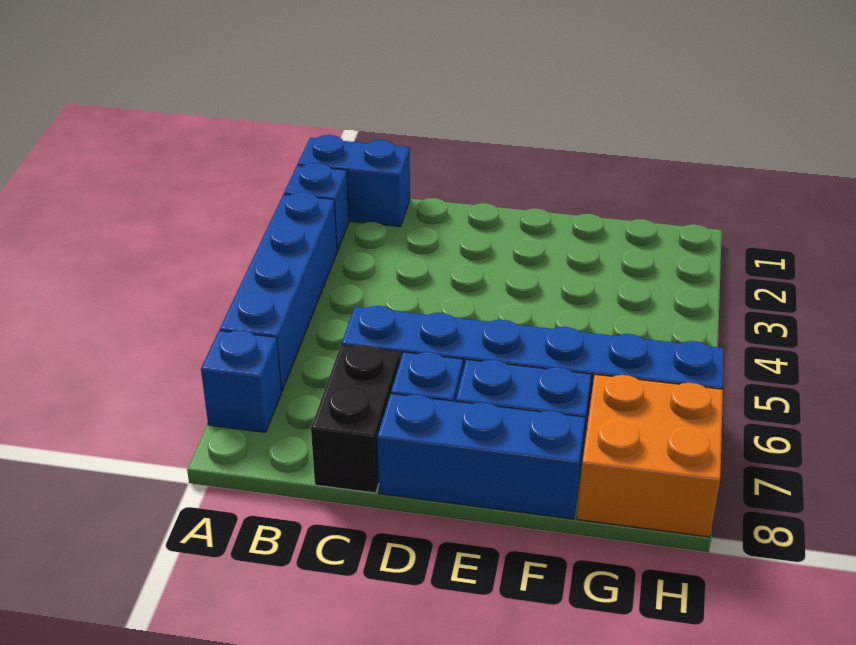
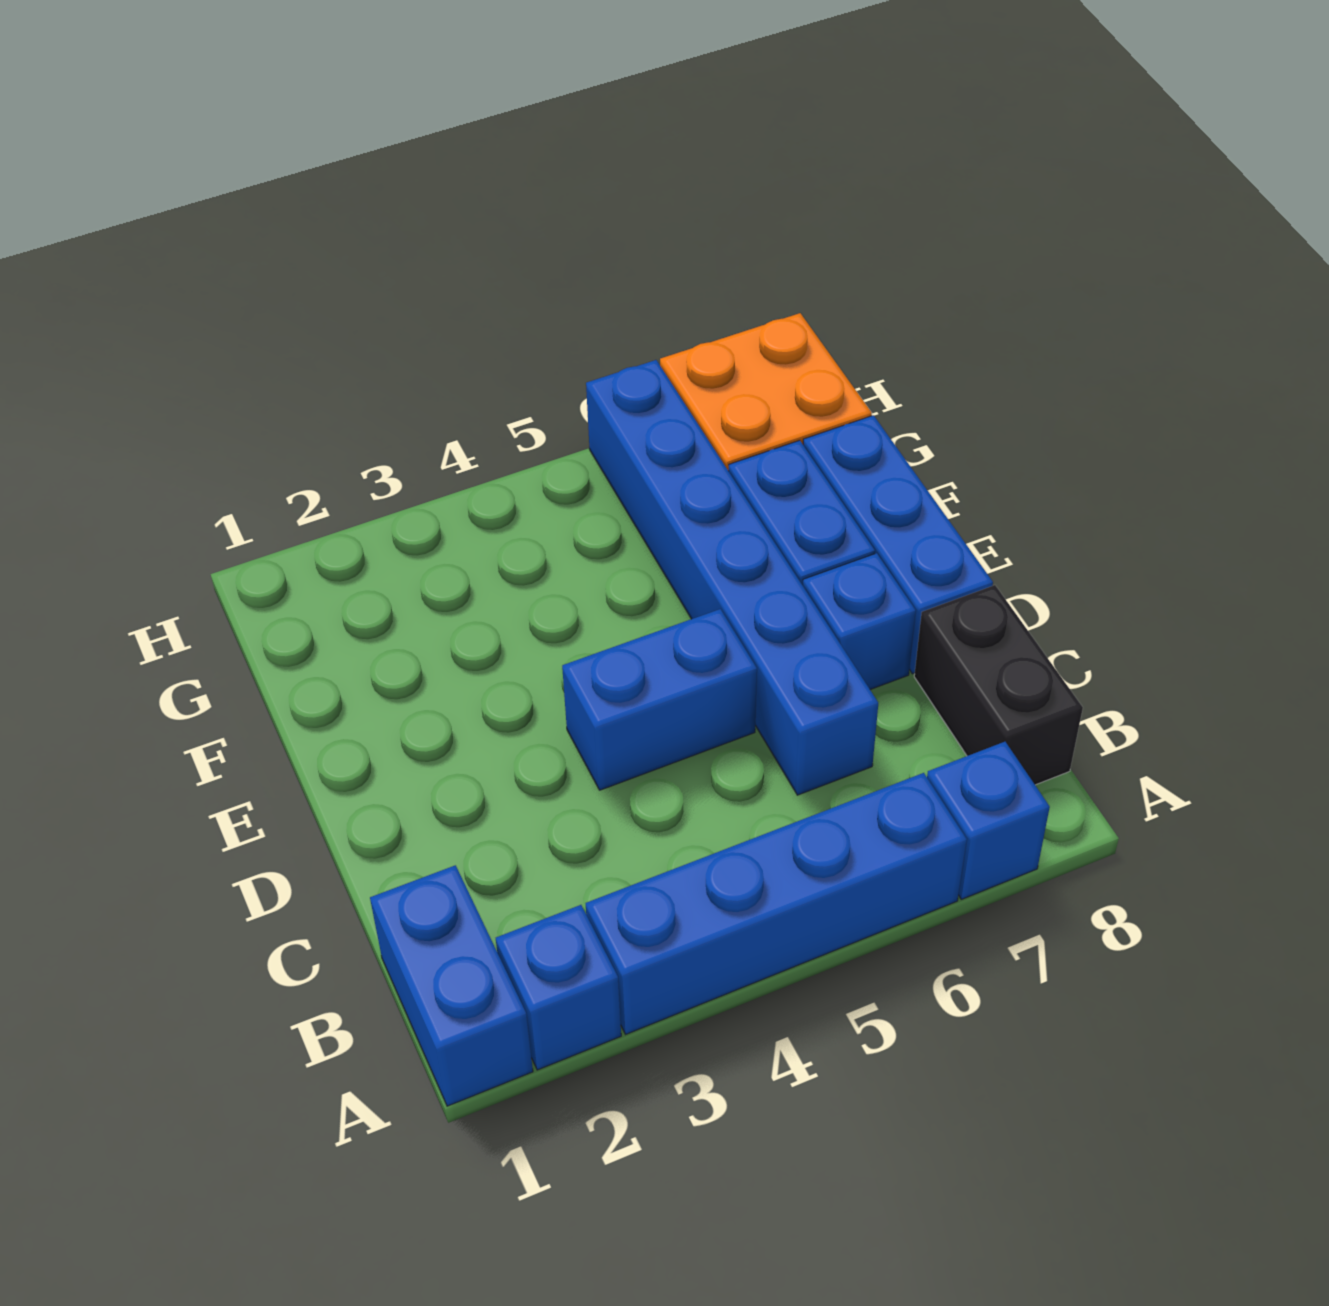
black 1x2 brick [311,345,400,493] -> black 1x2 brick turned to [914,585,1083,785]
none -> blue 1x2 brick [562,609,757,790]

